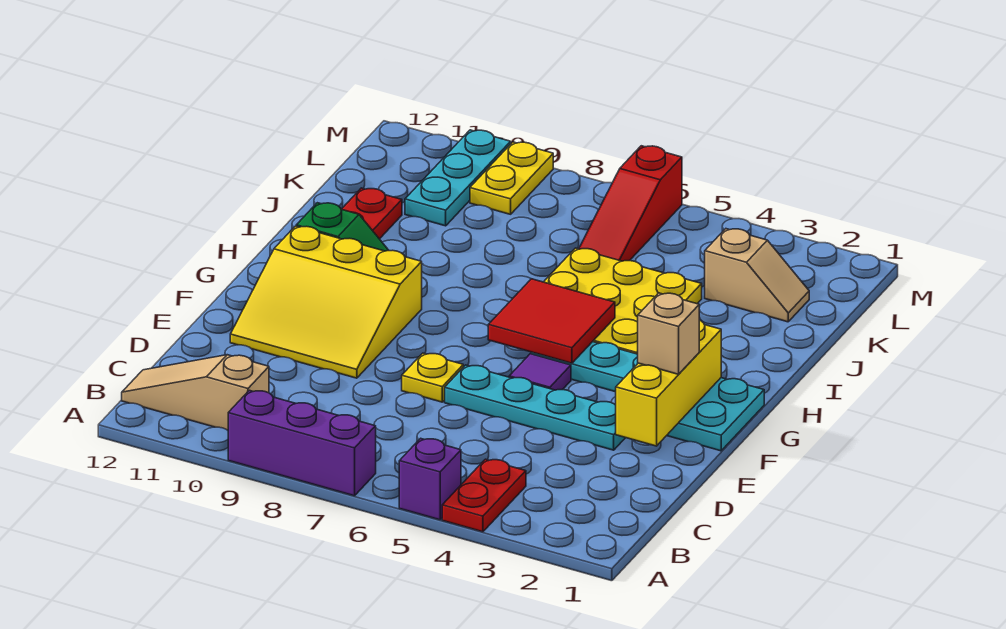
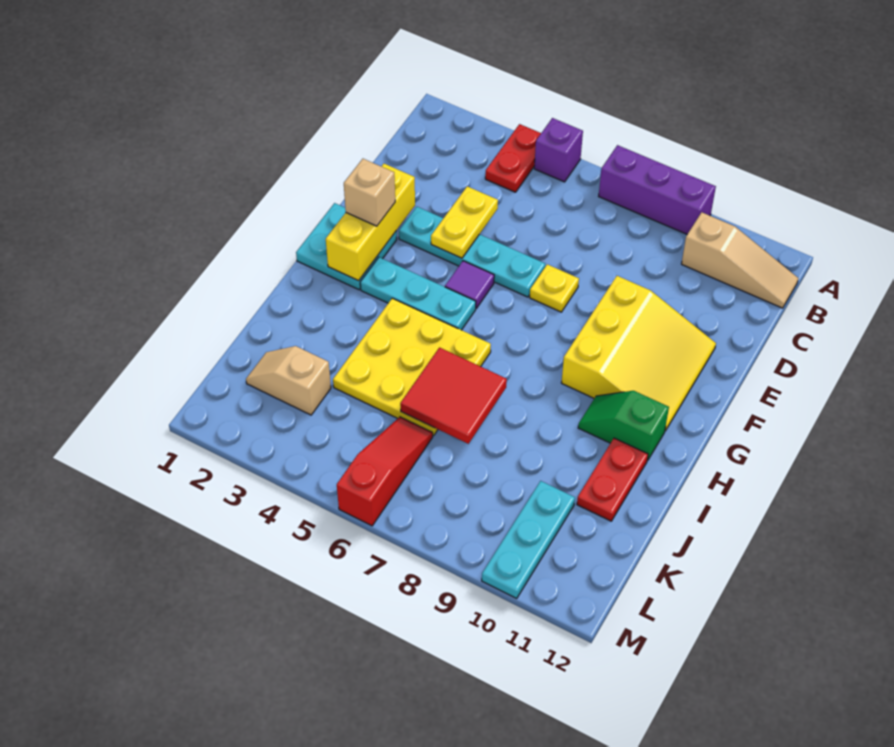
yellow 3x3 slope [230,226,422,378] -> yellow 3x3 slope turned to [561,276,716,431]
red 2x2 tile [488,279,615,363] -> red 2x2 tile moved to [400,348,507,444]
yellow 1x2 plate [470,142,553,214] -> yellow 1x2 plate moved to [431,186,498,258]

